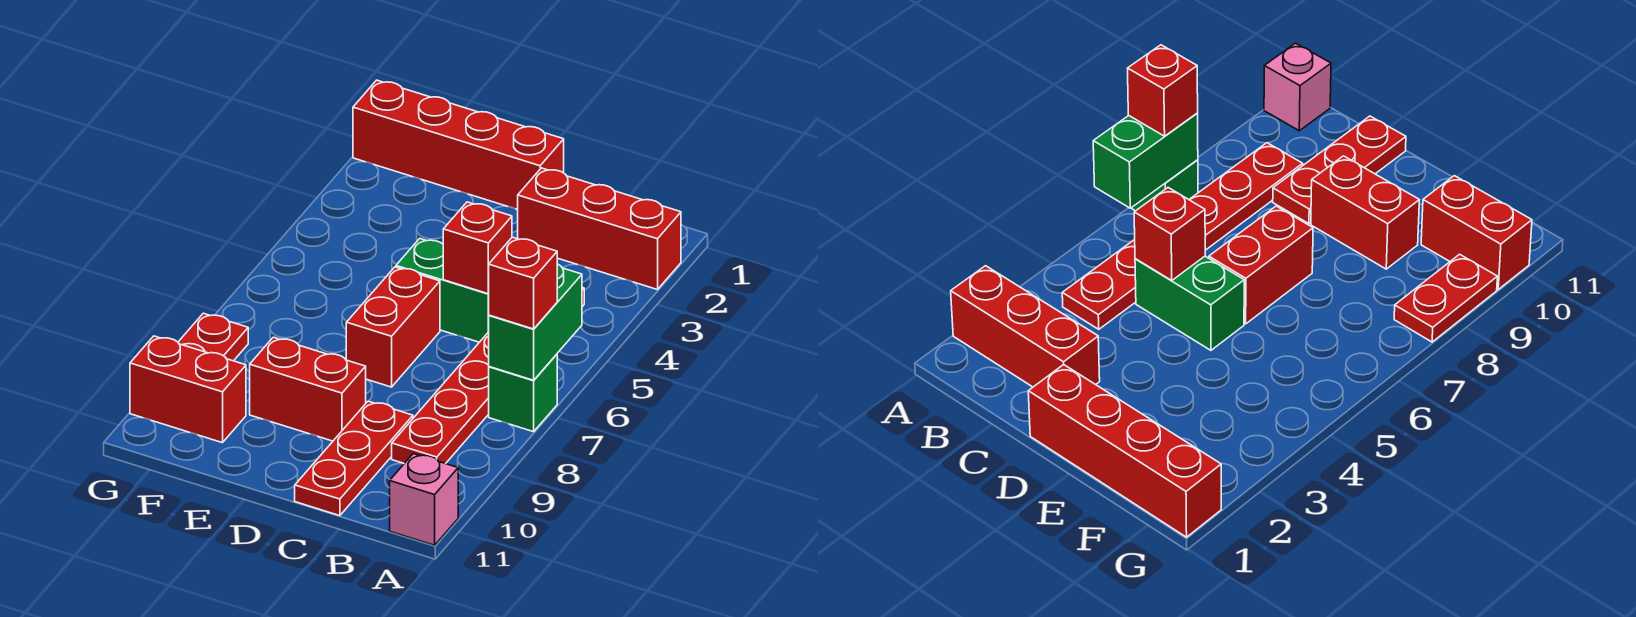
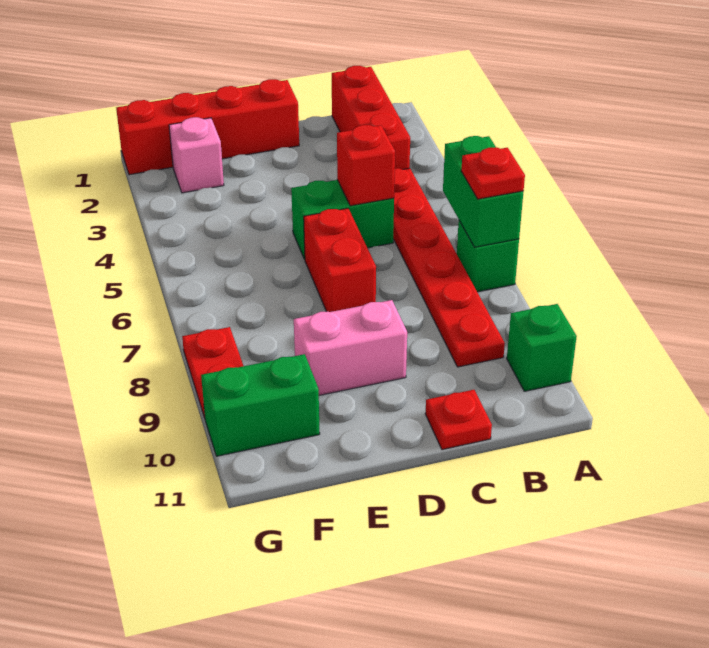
red 1x3 brick [518,168,681,290] -> red 1x3 brick turned to [332,66,410,170]
red 1x1 brick [488,237,557,329] -> red 1x1 plate [461,147,525,199]
none -> green 1x1 brick [507,304,577,391]
pink 1x1 brick [390,454,458,545] -> pink 1x1 brick moved to [169,117,224,193]
red 1x3 plate [295,401,413,516] -> red 1x1 plate [425,390,492,450]
red 1x2 brick [250,337,366,441] -> pink 1x2 brick [294,300,407,395]
red 1x2 brick [130,336,246,443] -> green 1x2 brick [201,354,320,456]

